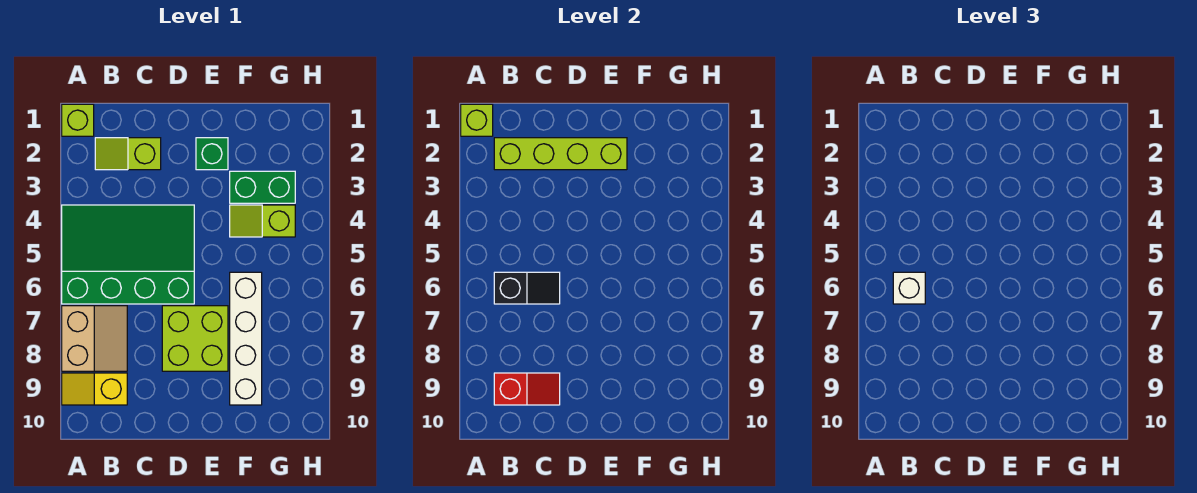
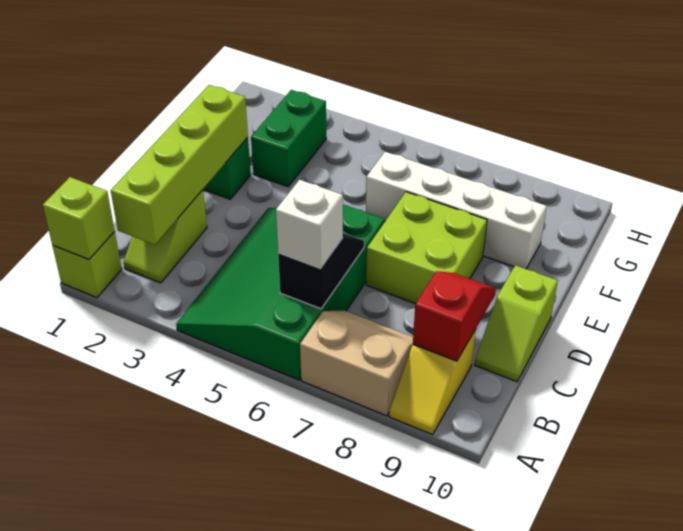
lime 1x2 slope [230,205,295,237] -> lime 1x2 slope moved to [475,265,558,382]

